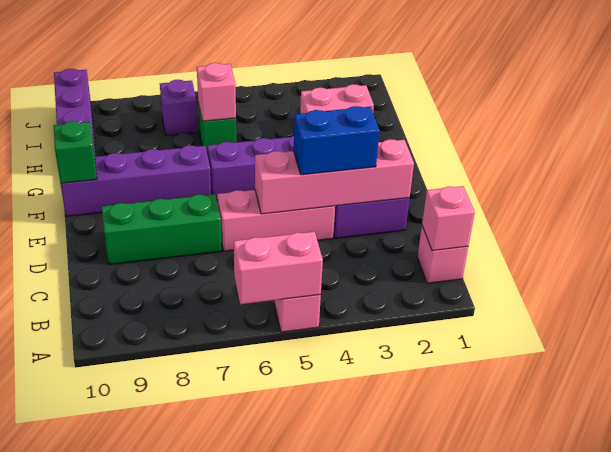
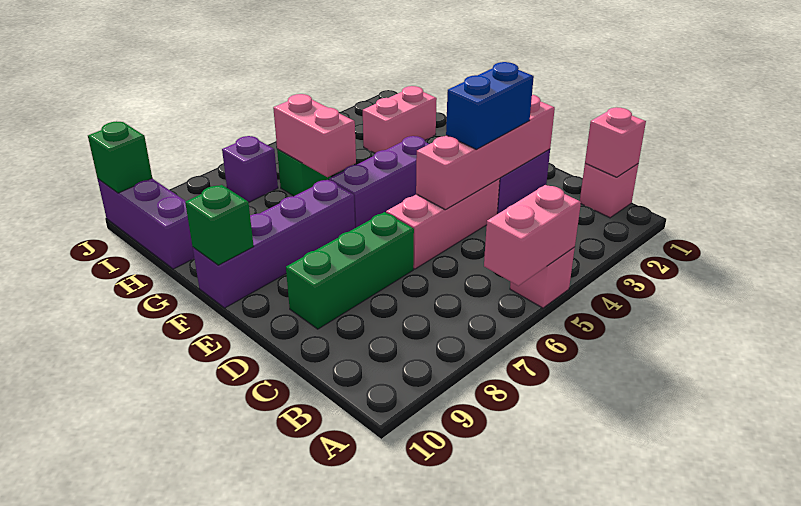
pink 1x1 brick [197,63,236,121] -> pink 1x2 brick [273,94,356,177]
none -> green 1x1 brick [88,121,152,193]

